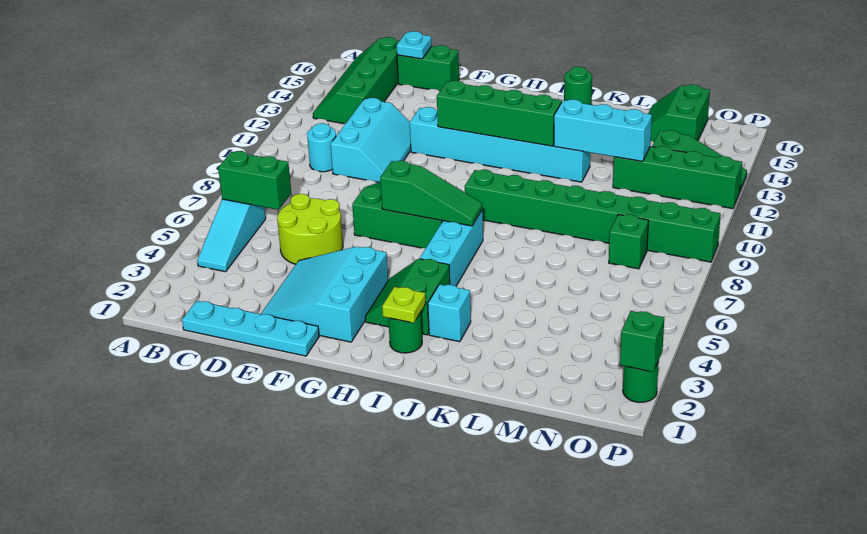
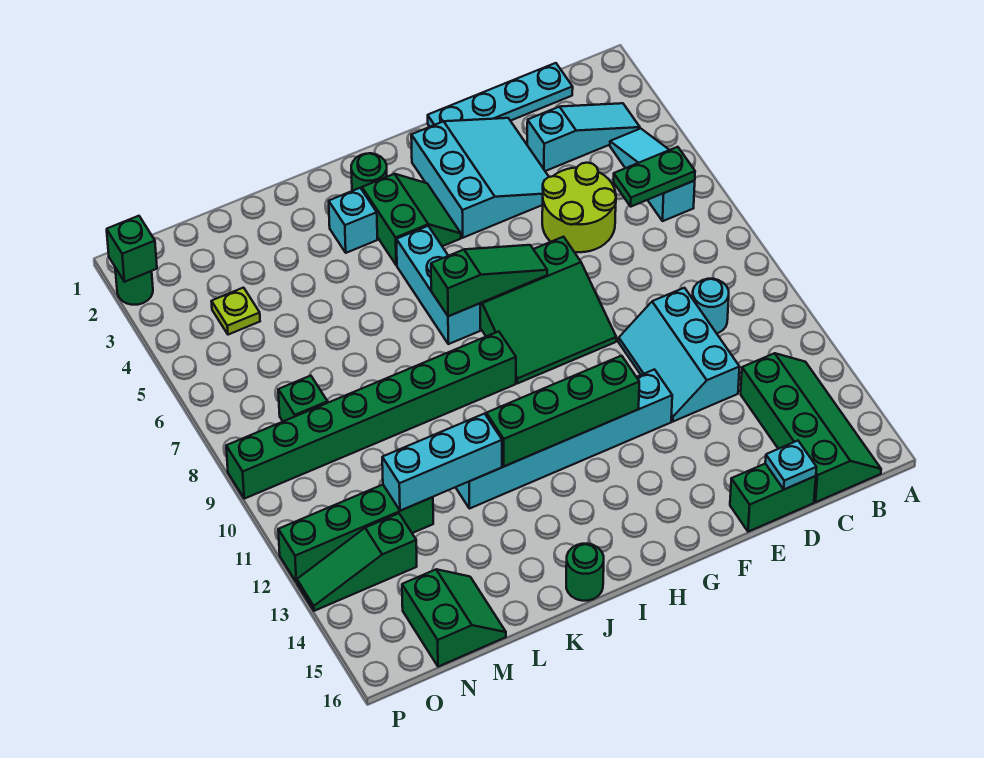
none -> cyan 1x3 slope [527,103,640,171]
green 1x2 brick [218,151,291,210] -> green 1x2 plate [614,147,695,207]
green 1x3 slope [380,161,482,226] -> green 1x3 slope turned to [431,245,547,316]
lime 1x1 plate [382,287,426,323] -> lime 1x1 plate moved to [211,288,260,335]

